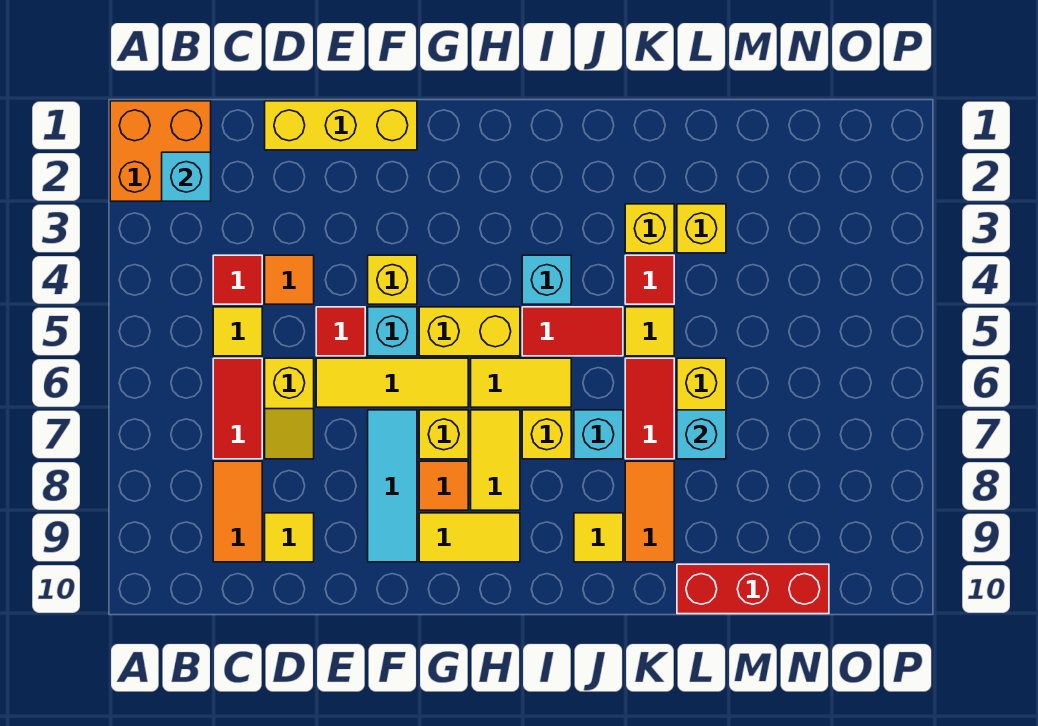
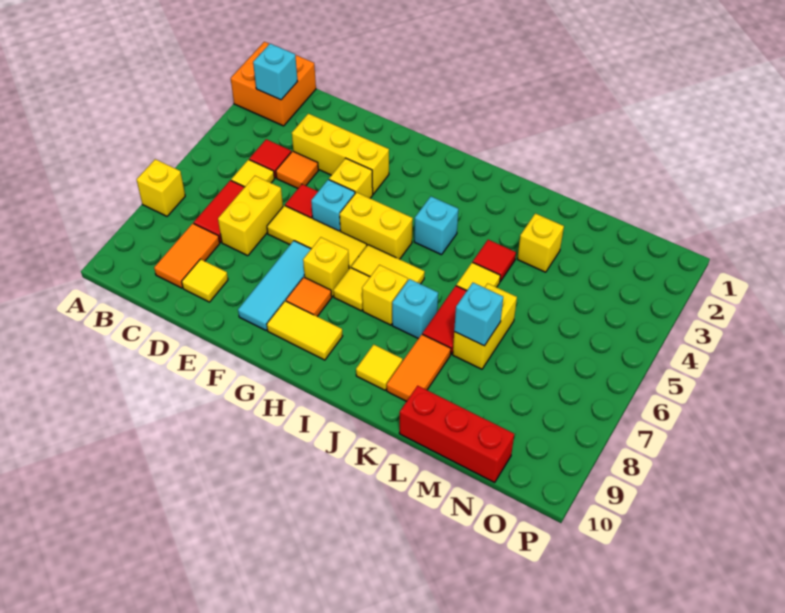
yellow 1x3 brick [265,101,417,150] -> yellow 1x3 brick moved to [292,114,389,194]
yellow 1x2 slope [265,358,314,459] -> yellow 1x2 brick [218,176,283,256]
yellow 1x2 tile [471,410,520,510] -> yellow 1x1 tile [333,268,370,311]
red 1x2 tile [522,307,623,356] -> none
yellow 1x1 brick [625,204,674,253] -> yellow 1x1 brick moved to [137,159,185,216]

